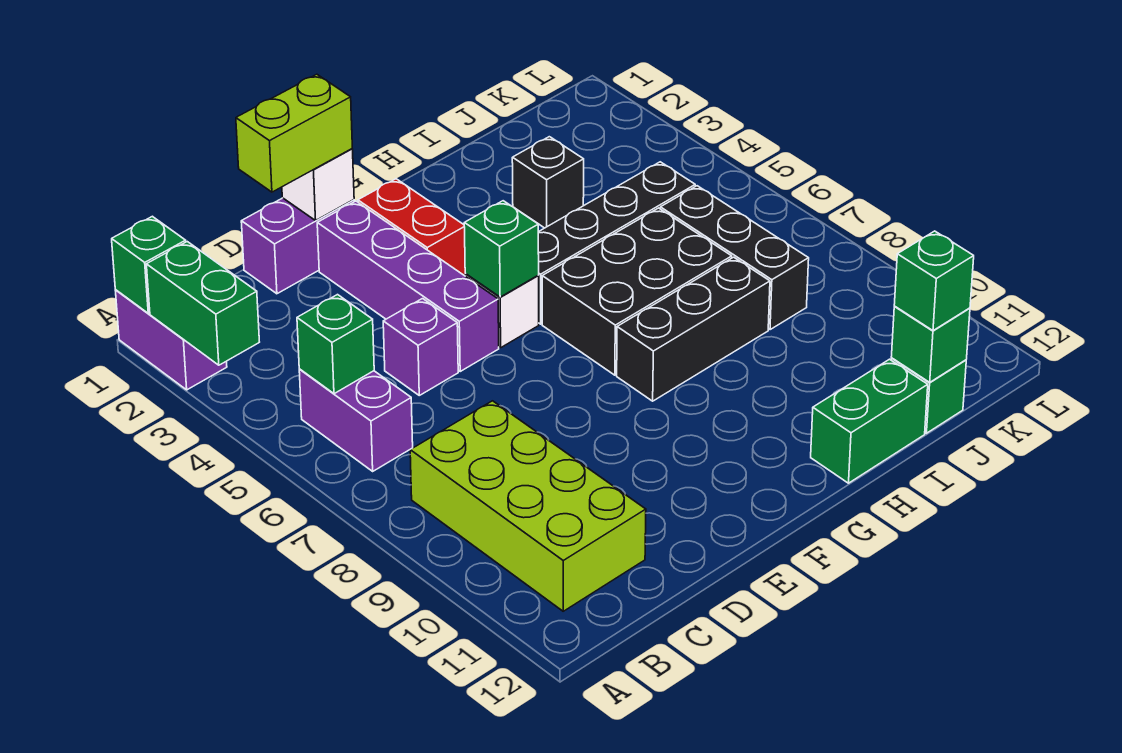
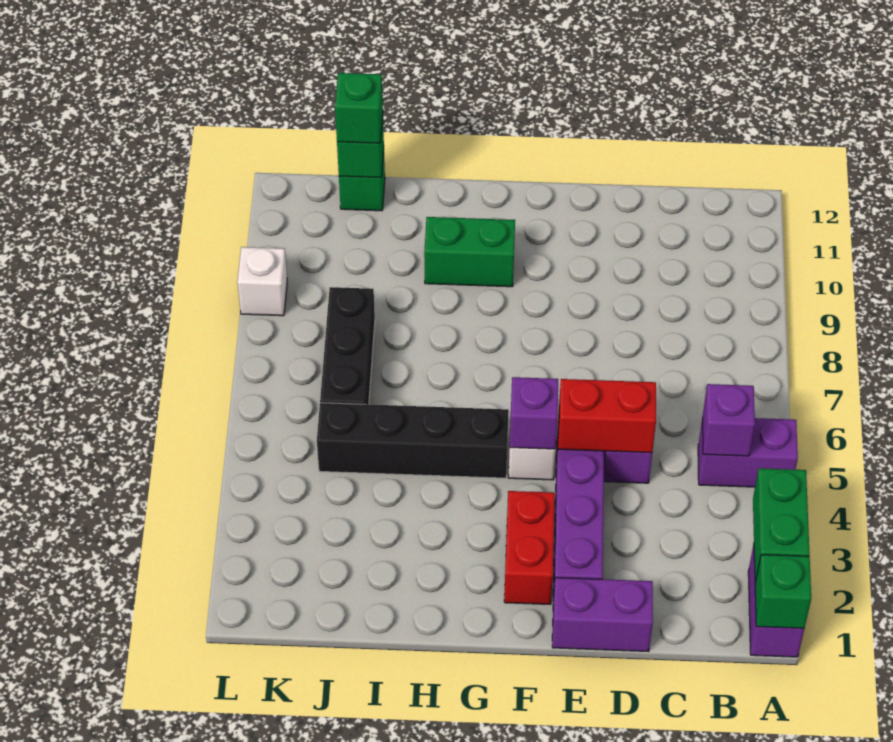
purple 1x2 brick [299,369,413,471] -> purple 1x2 brick turned to [698,417,798,487]
green 1x1 brick [297,295,374,394] -> purple 1x1 brick [703,384,755,456]
lime 2x4 brick [410,401,646,611] -> none
lime 1x2 brick [236,74,352,192] -> none
none -> red 1x2 brick [558,379,656,453]
white 1x1 brick [282,149,354,220] -> white 1x1 brick moved to [237,247,287,316]
green 1x1 brick [464,201,539,297] -> purple 1x1 brick [510,377,558,449]
black 2x3 brick [542,208,732,375] -> none
black 1x3 brick [617,257,770,401] -> none
green 1x2 brick [811,359,928,483] -> green 1x2 brick moved to [424,217,515,287]
black 1x1 brick [512,137,584,228] -> none

